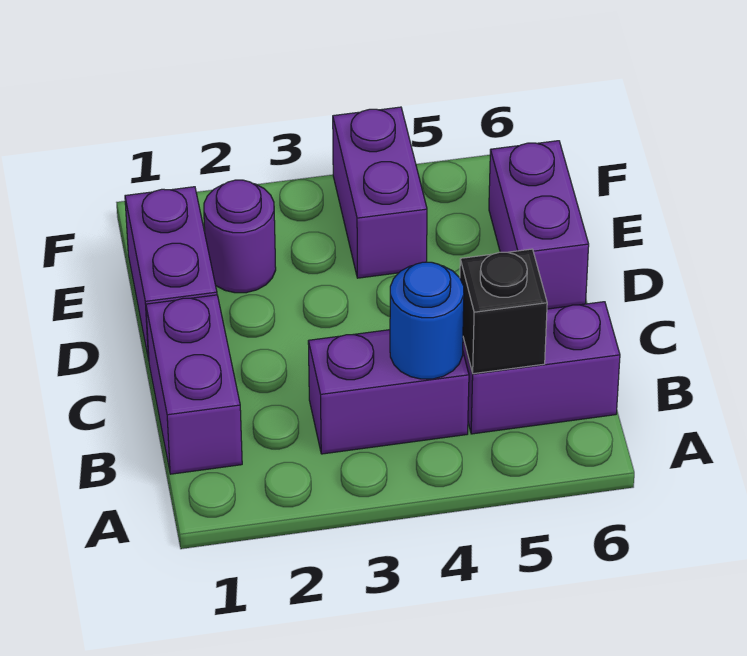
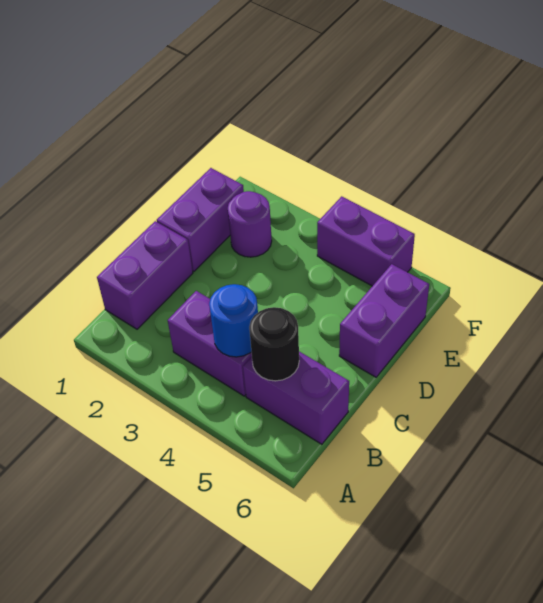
black 1x1 brick [460,249,547,374] -> black 1x1 round brick [249,307,299,381]
purple 1x2 brick [333,107,427,278] -> purple 1x2 brick turned to [317,196,415,286]

